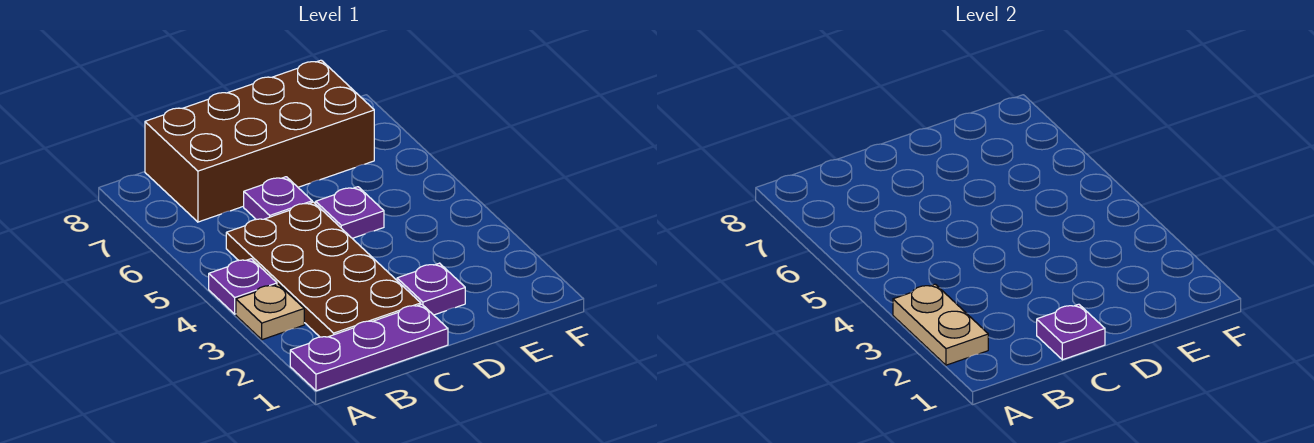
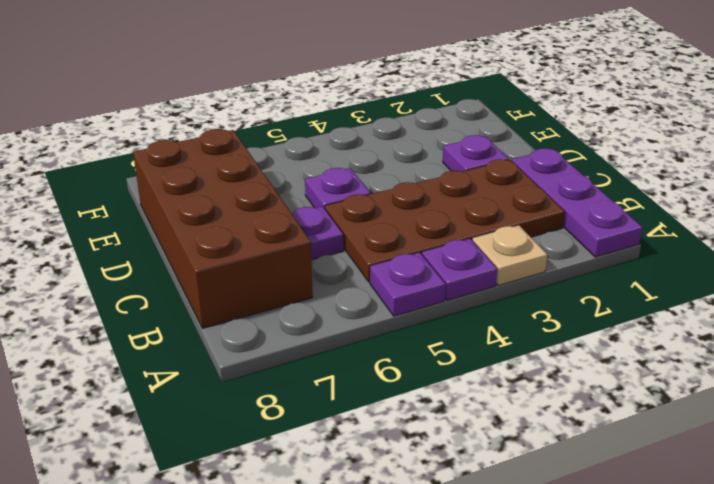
tan 1x2 plate [893,284,988,365] -> none
purple 1x1 plate [1037,304,1105,360] -> purple 1x1 plate moved to [370,252,445,316]

